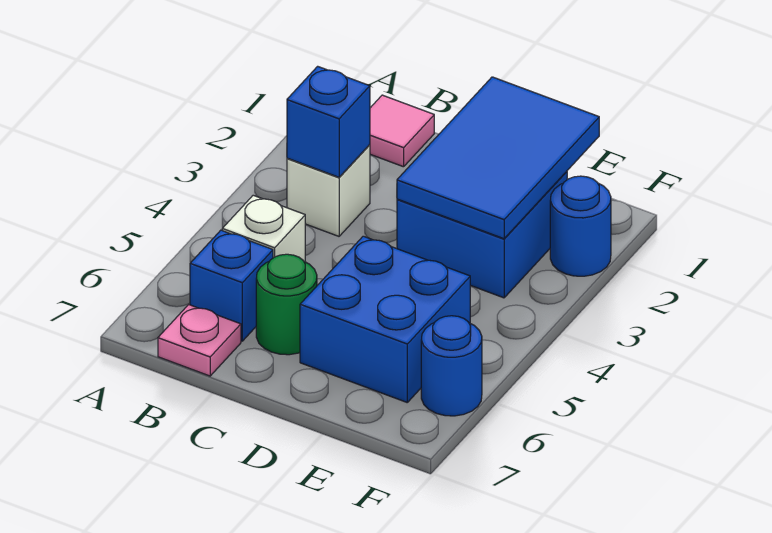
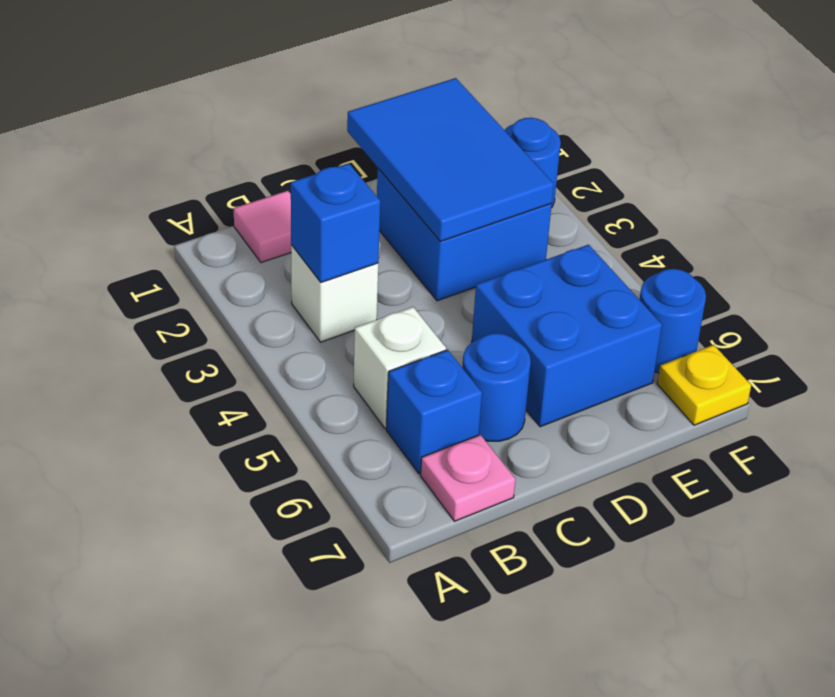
green 1x1 round brick [256,254,317,355] -> blue 1x1 round brick [462,333,531,441]
none -> yellow 1x1 plate [657,345,751,425]

